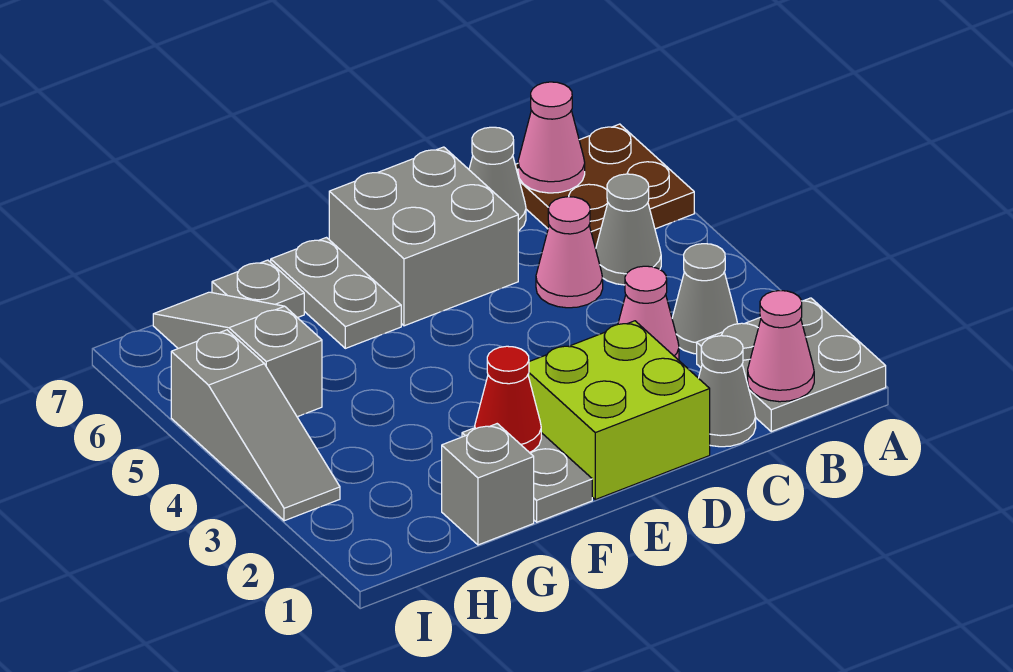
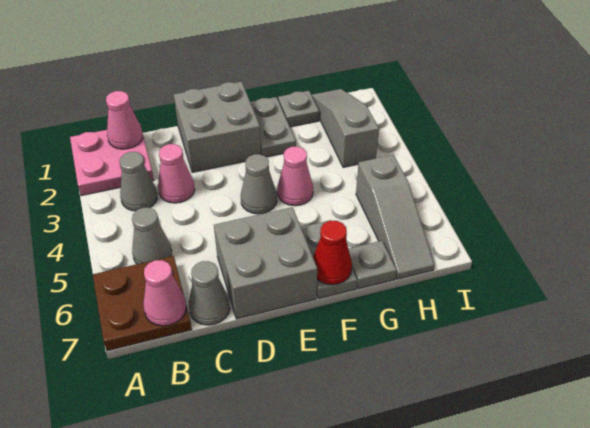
grey 2x2 plate [697,298,886,432] -> pink 2x2 plate [70,123,154,196]
grey 1x1 cone [699,336,756,447] -> grey 1x1 cone moved to [241,154,277,214]
pink 1x1 cone [536,197,603,308] -> pink 1x1 cone moved to [277,147,313,206]
lime 2x2 brick [528,321,710,500] -> grey 2x2 brick [174,82,261,172]
red 1x1 cone [475,346,541,453] -> red 1x1 cone moved to [313,221,352,285]
grey 1x1 brick [442,424,534,545] -> grey 1x1 plate [278,91,319,127]
grey 1x3 slope [171,330,340,521] -> grey 1x3 slope moved to [312,89,379,167]

